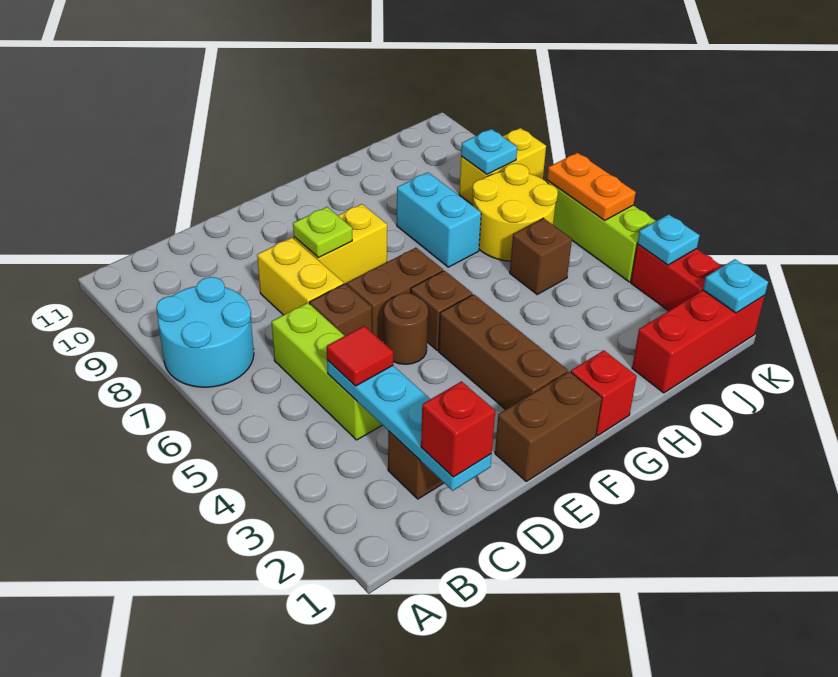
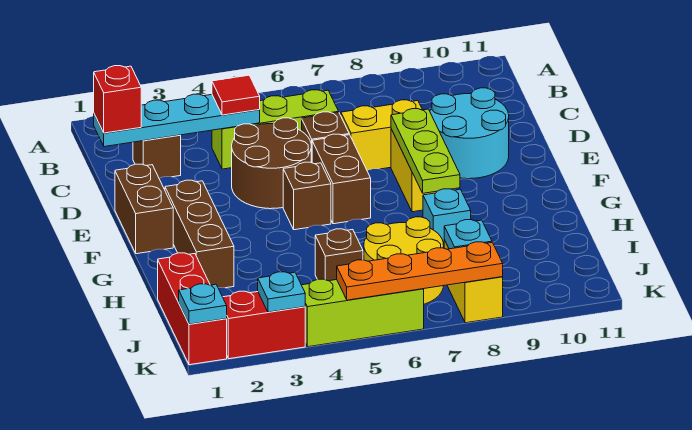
cyan 2x2 round brick [156,277,254,387] -> cyan 2x2 round brick moved to [430,88,509,179]
brown 1x1 round brick [384,293,428,364] -> brown 2x2 round brick [232,118,311,209]
lime 1x1 plate [293,207,352,258] -> lime 1x3 plate [391,109,460,193]
brown 1x3 brick [439,294,568,410] -> brown 1x3 brick turned to [165,180,234,288]
red 1x1 brick [571,351,637,436] -> none
cyan 1x2 brick [397,172,481,267] -> cyan 1x1 brick [423,189,471,245]
orange 1x2 plate [547,153,636,221] -> orange 1x4 plate [337,242,503,300]

